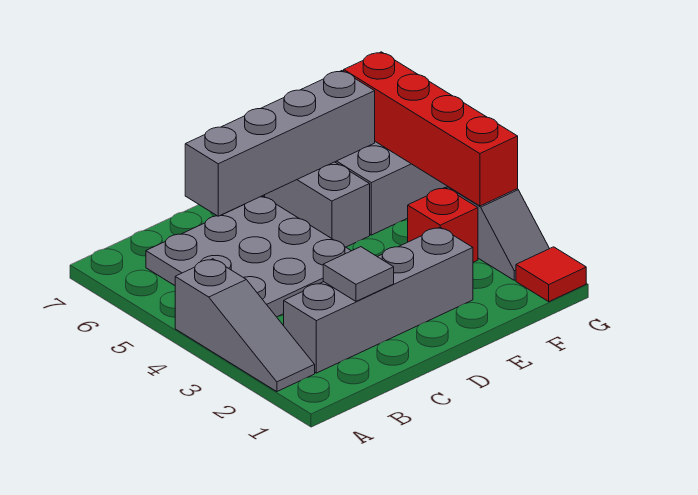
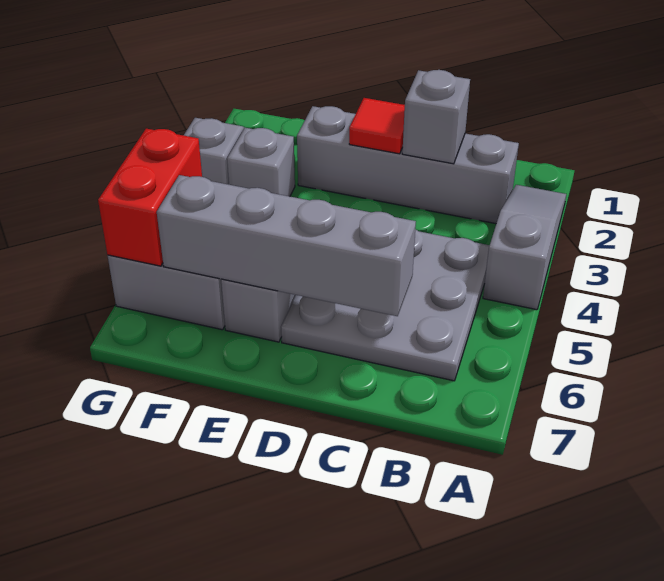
grey 1x1 tile [323,247,394,301] -> grey 1x1 brick [402,70,470,164]
red 1x1 brick [408,188,478,262] -> grey 1x1 brick [227,128,295,196]
red 1x1 tile [516,247,586,302] -> red 1x1 tile moved to [349,98,405,154]
red 1x4 brick [344,52,518,206] -> red 1x2 brick [98,129,202,266]

